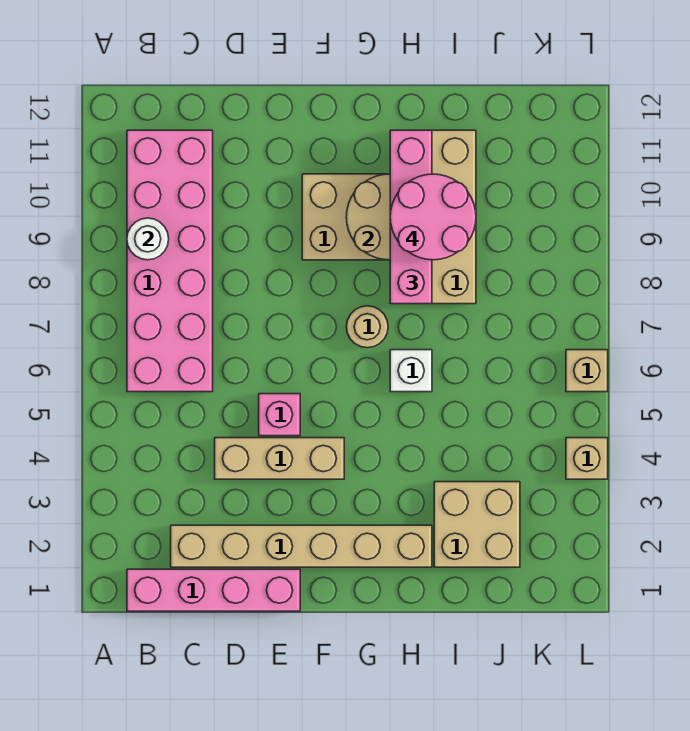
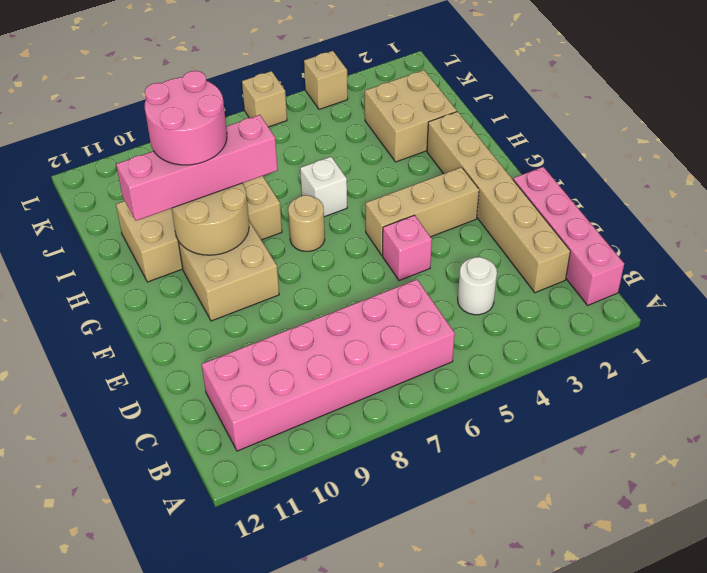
white 1x1 round brick [127,218,169,260] -> white 1x1 round brick moved to [458,257,497,315]
tan 1x3 brick [215,438,344,479] -> tan 1x3 brick turned to [366,167,479,255]

